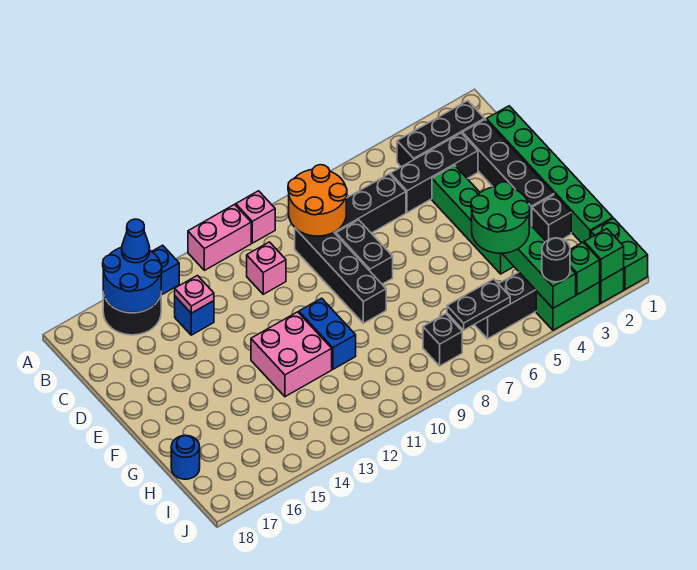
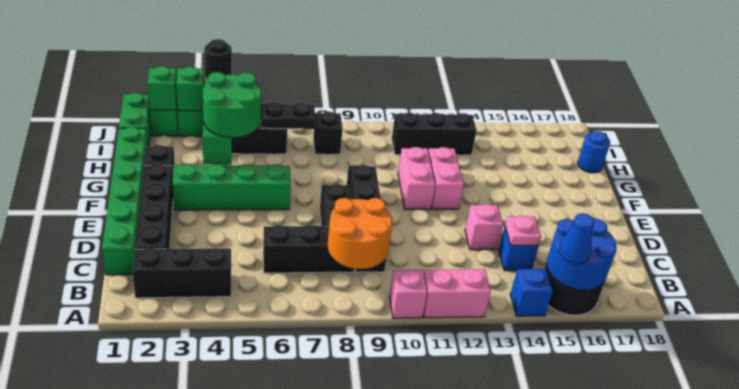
black 1x3 brick [391,133,478,213] -> black 1x3 brick moved to [392,113,477,155]
pink 1x1 brick [247,242,286,294] -> pink 1x1 brick moved to [465,204,503,250]
green 1x4 brick [432,165,514,274] -> green 1x4 brick turned to [172,164,291,210]
blue 1x2 brick [299,298,356,369] -> pink 1x2 brick [398,147,435,210]
pink 2x2 brick [251,312,332,397] -> pink 1x2 brick [428,147,464,209]

